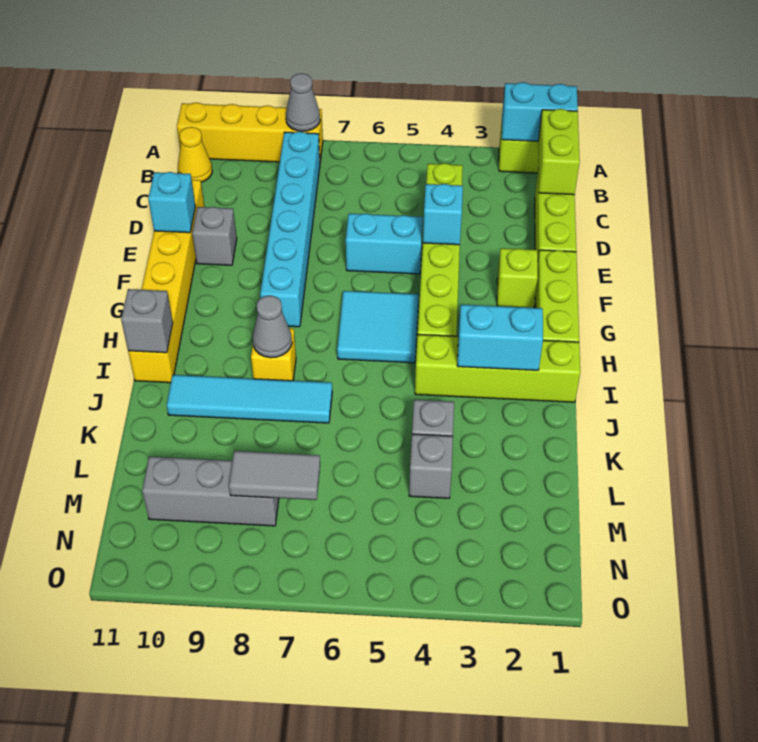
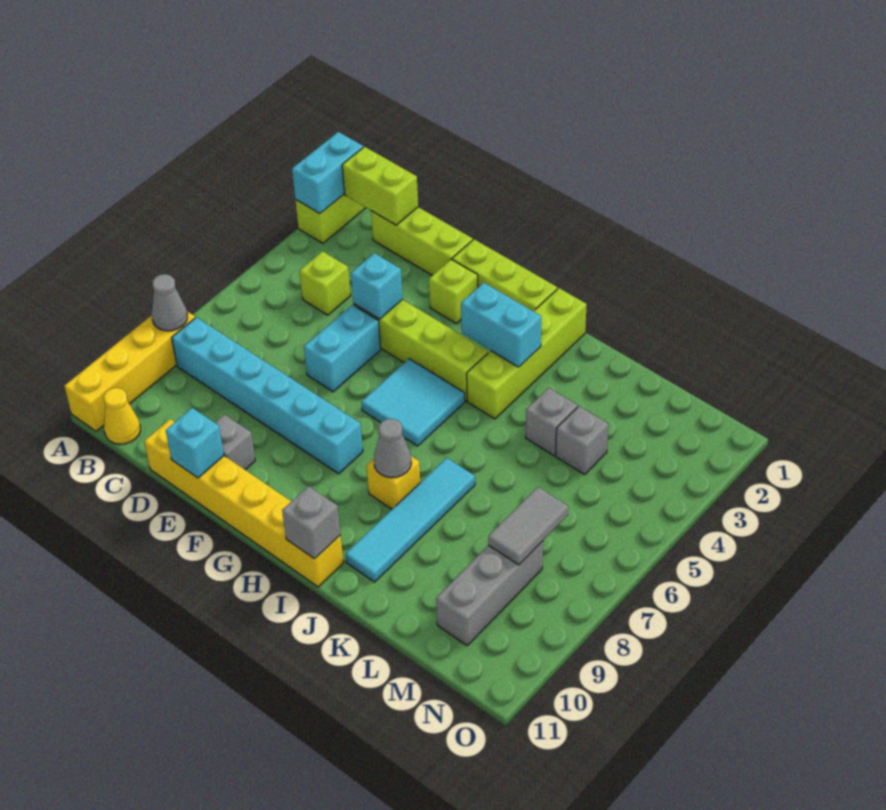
cyan 1x2 brick [457,305,543,370] -> cyan 1x2 brick turned to [461,283,541,367]

